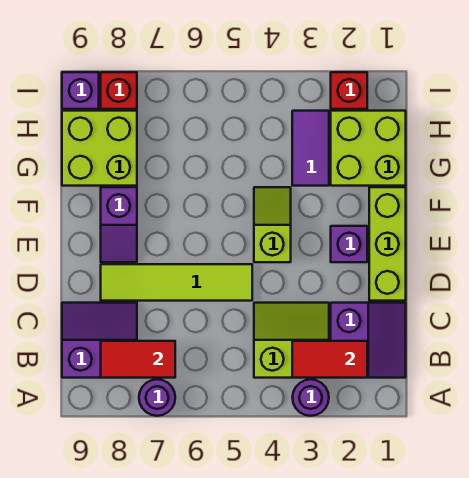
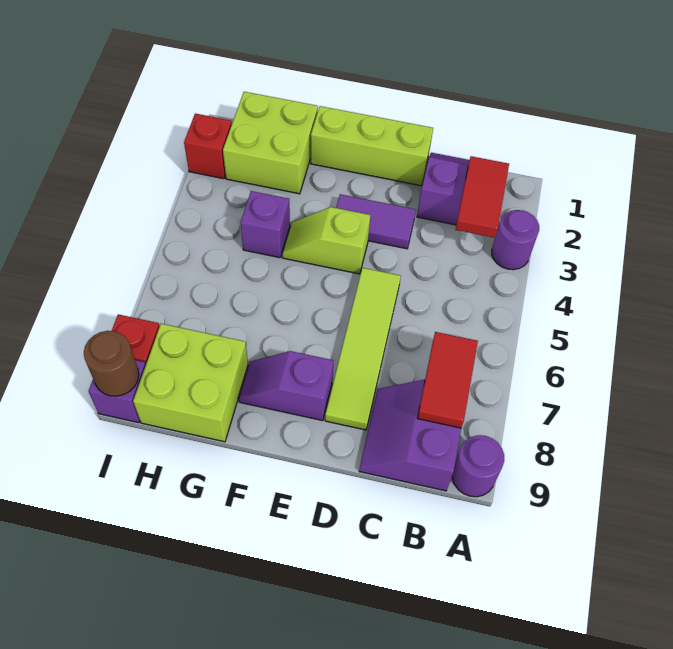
purple 1x1 round brick [139,379,175,416] -> purple 1x1 round brick moved to [452,435,504,497]
lime 2x2 slope [254,303,329,378] -> none
purple 1x1 brick [331,226,367,262] -> purple 1x1 brick moved to [241,191,290,258]
purple 1x2 slope [101,187,137,262] -> purple 1x2 slope turned to [239,351,333,421]
purple 1x2 tile [292,111,329,186] -> purple 1x2 tile moved to [336,194,416,249]
none -> brown 1x1 round brick [84,331,139,396]

